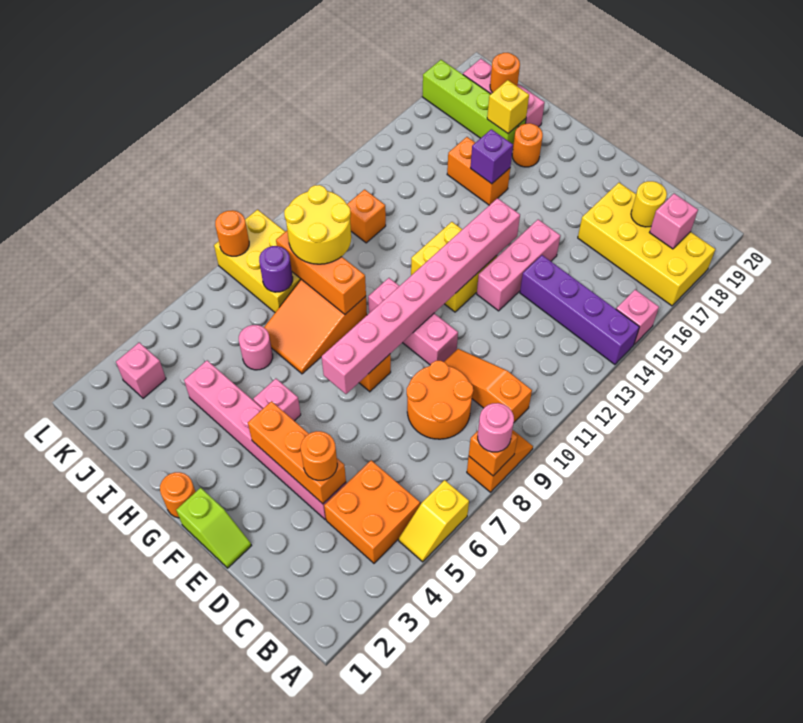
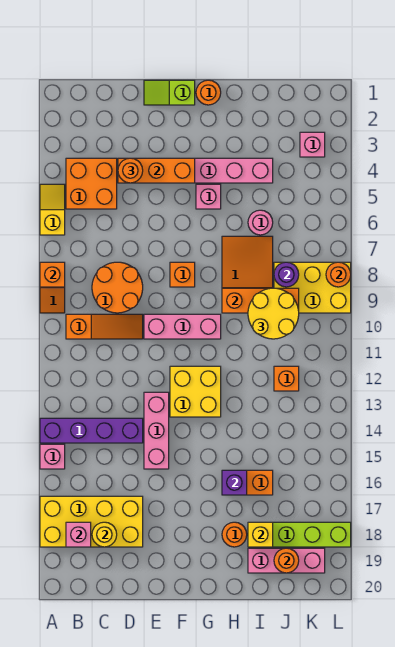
pink 1x1 round brick [478,403,514,452] -> none
pink 1x8 brick [322,198,520,394] -> none

